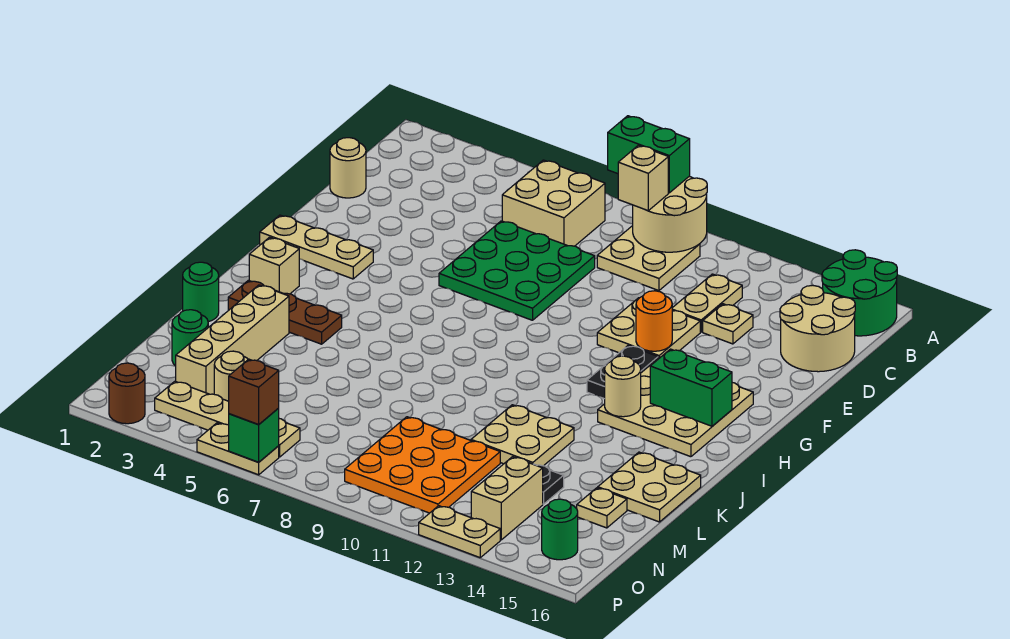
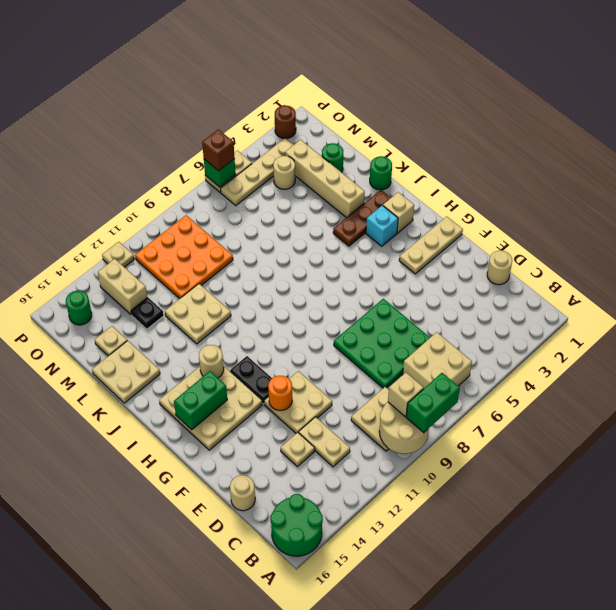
tan 2x2 round brick [780,286,855,372] -> tan 1x1 round brick [230,475,255,511]
none -> cyan 1x1 brick [366,205,398,246]
tan 1x2 plate [419,506,500,558] -> tan 1x1 plate [102,242,134,267]

